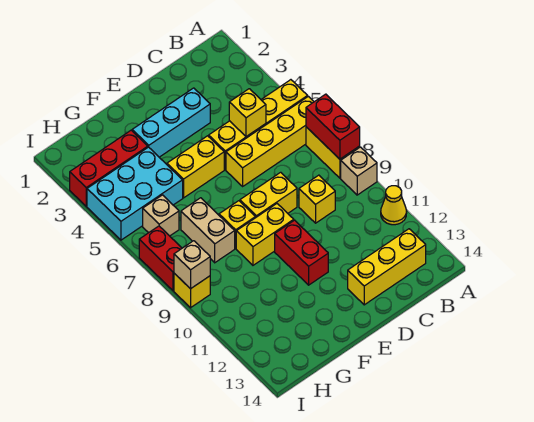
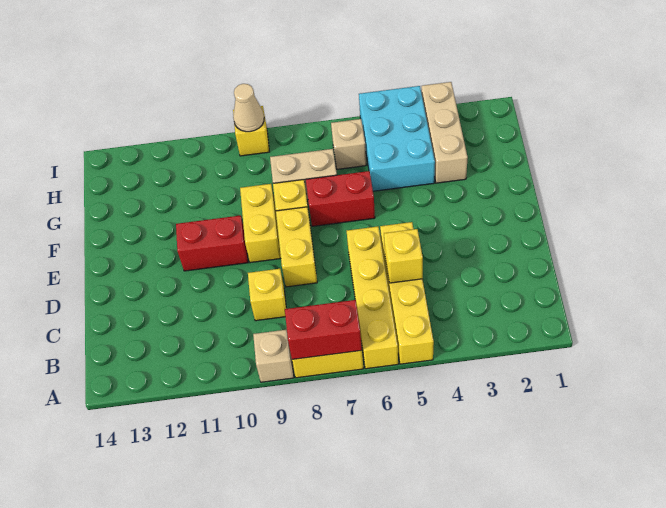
yellow 1x1 cone [381,186,407,225] -> none
yellow 1x3 brick [348,229,426,305] -> none
cyan 1x3 brick [132,88,210,157] -> none
yellow 1x2 brick [167,136,224,198] -> none
red 1x3 brick [70,130,148,206] -> tan 1x3 brick [421,82,468,183]
red 1x2 brick [139,226,182,291] -> red 1x2 brick moved to [306,171,375,226]
tan 1x1 brick [174,241,210,289] -> tan 1x1 cone [233,84,264,132]

